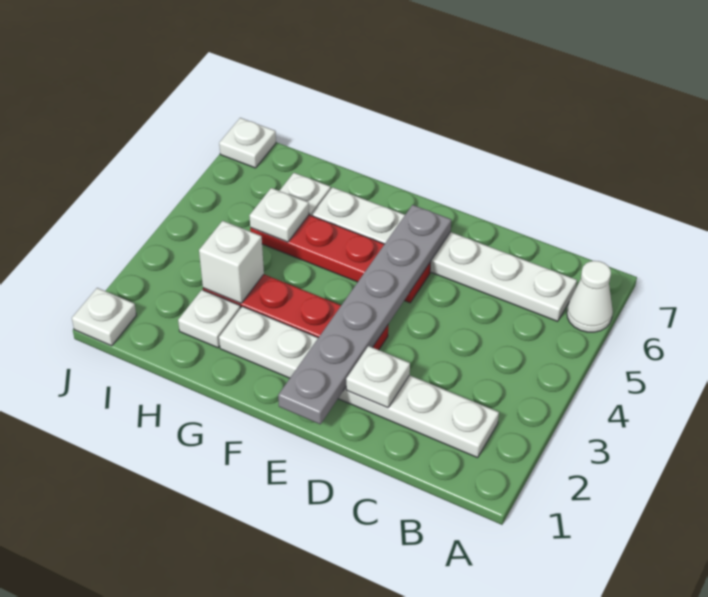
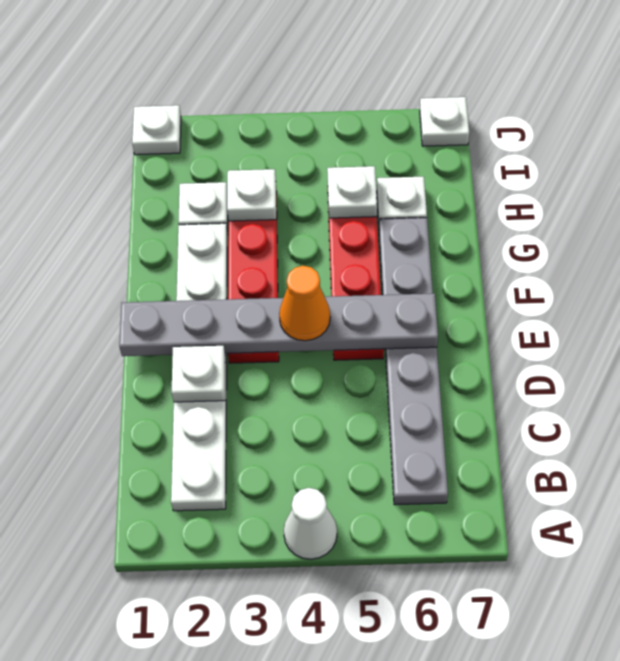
white 1x1 cone [567,261,613,332] -> white 1x1 cone moved to [284,488,337,559]
white 1x6 plate [312,187,577,321] -> grey 1x6 plate [379,218,448,505]
none -> orange 1x1 cone [279,266,330,341]
white 1x1 brick [199,221,264,303] -> white 1x1 plate [227,169,276,221]

